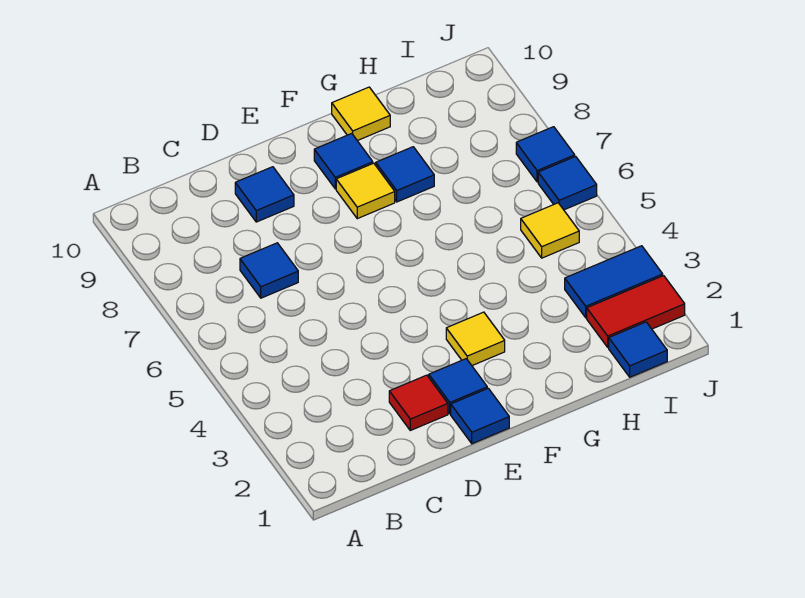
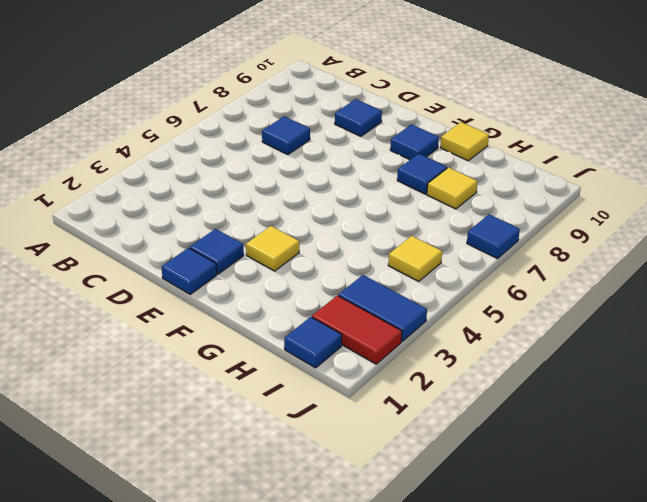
red 1x1 tile [389,375,448,430] -> none
yellow 1x1 tile [336,163,395,219] -> yellow 1x1 tile moved to [427,167,478,209]
blue 1x1 tile [538,156,597,210] -> none

